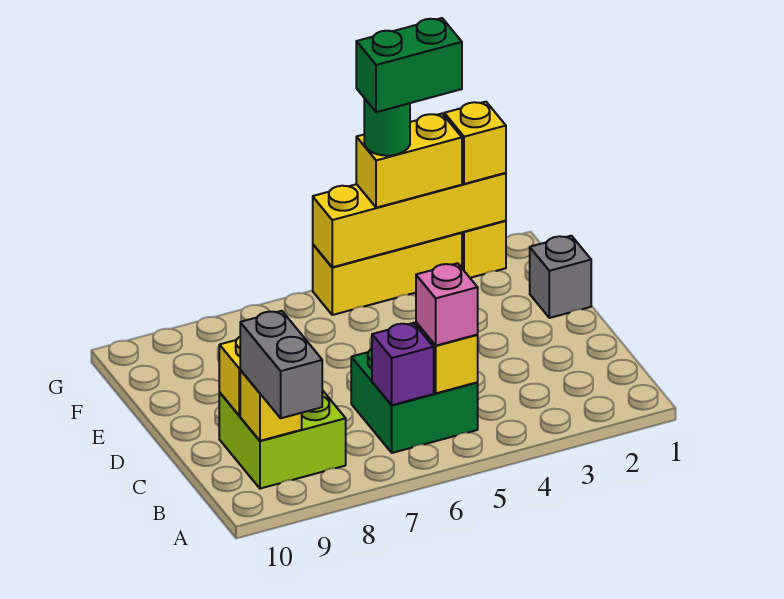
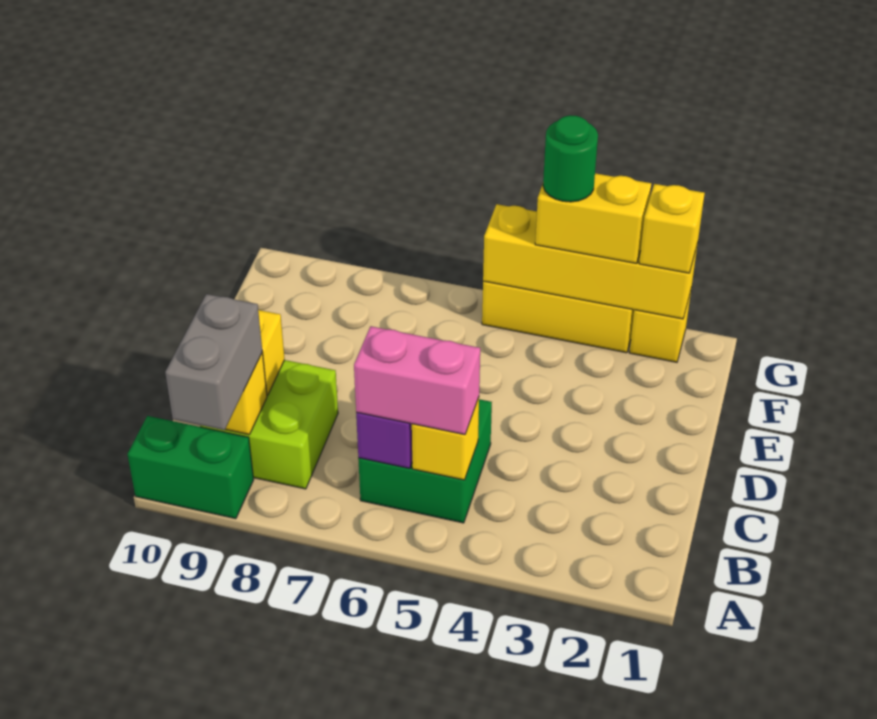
pink 1x1 brick [416,263,478,346] -> pink 1x2 brick [354,326,480,435]
grey 1x1 brick [530,236,591,318] -> none
green 1x2 brick [356,18,462,112] -> green 1x2 brick moved to [127,416,254,519]

